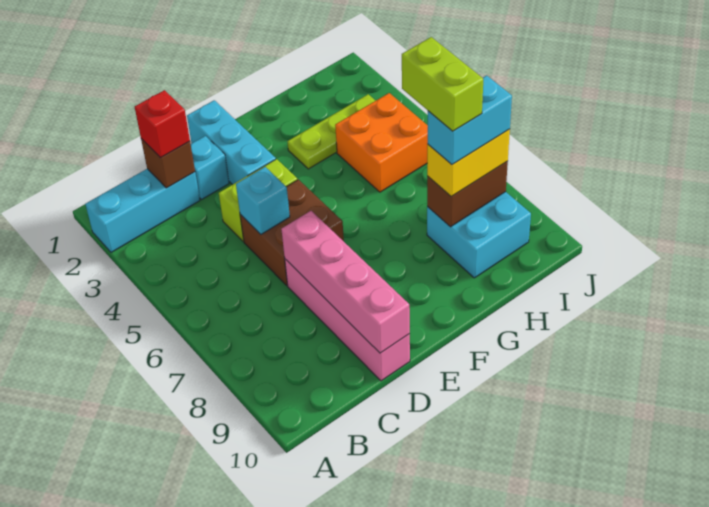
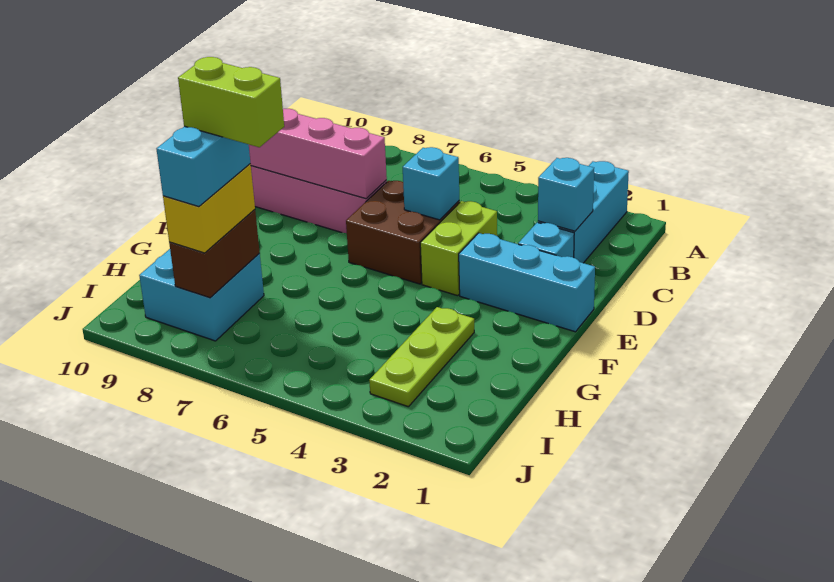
brown 1x1 brick [141,139,195,188] -> cyan 1x1 brick [538,158,594,231]
red 1x1 brick [135,90,190,158] -> none
orange 2x2 brick [335,93,428,192] -> none

